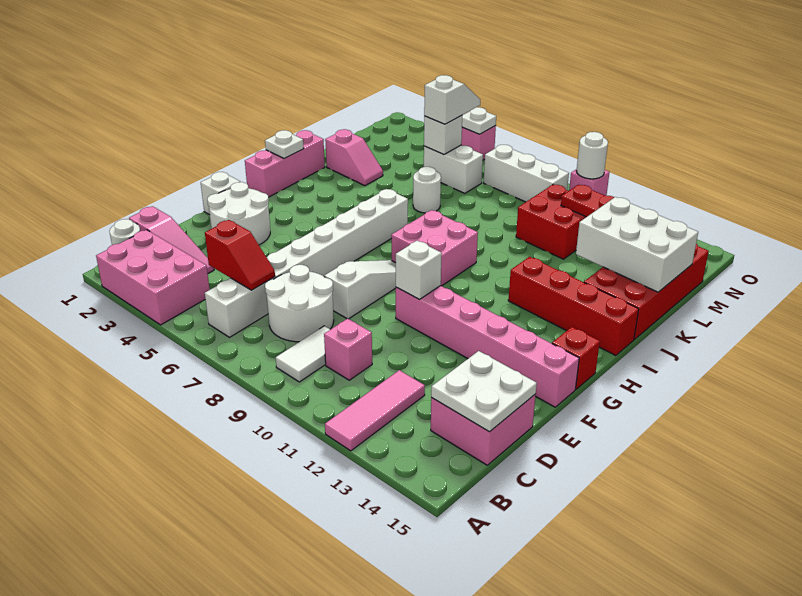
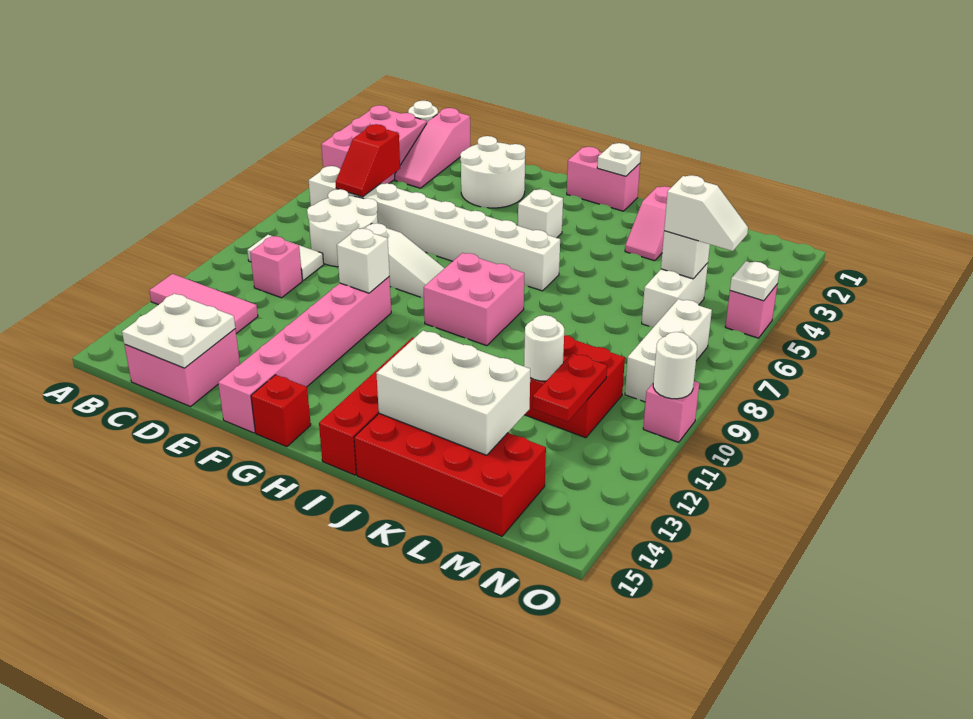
white 1x1 brick [201,172,240,215] -> white 1x1 brick moved to [518,189,563,238]
pink 1x3 brick [245,130,325,197] -> pink 1x2 brick [567,147,640,211]
white 1x1 round brick [413,167,441,213] -> white 1x1 round brick moved to [524,315,564,381]
white 2x3 brick [576,197,698,292] -> white 2x3 brick turned to [376,331,530,455]

